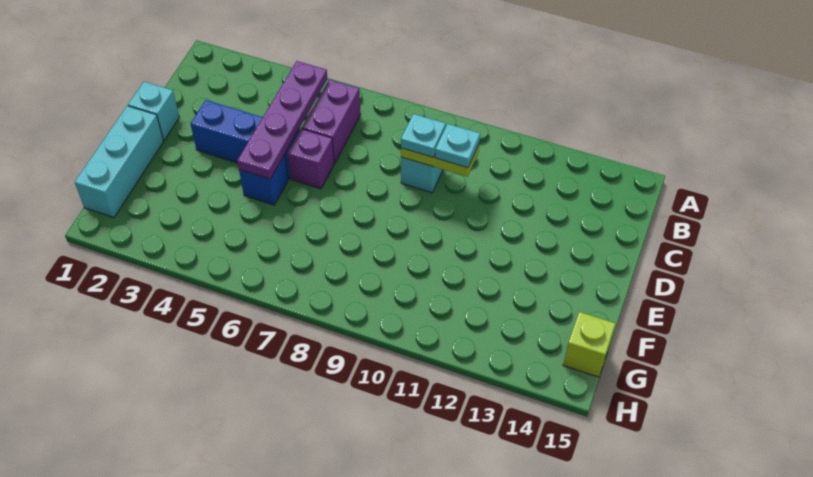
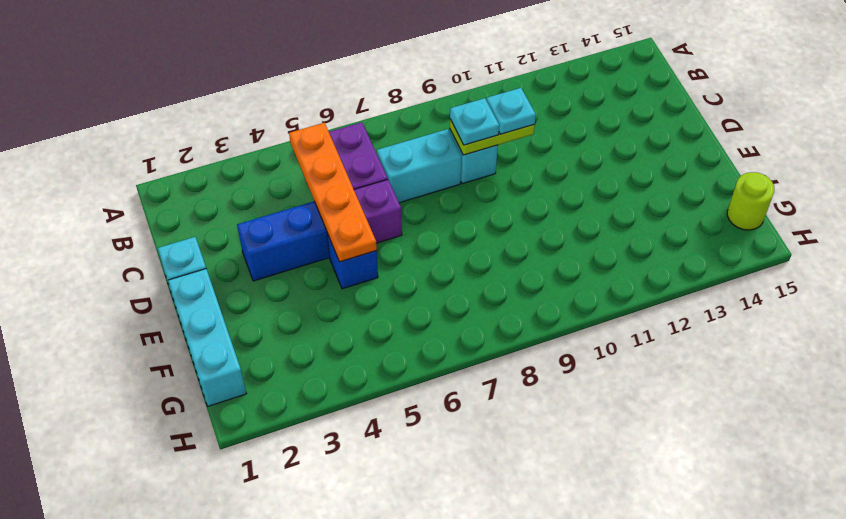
purple 1x4 plate [237,61,327,179] -> orange 1x4 plate [289,123,377,262]
none -> cyan 1x2 brick [377,129,461,203]
lime 1x1 brick [563,312,615,377] -> lime 1x1 round brick [727,172,774,230]

